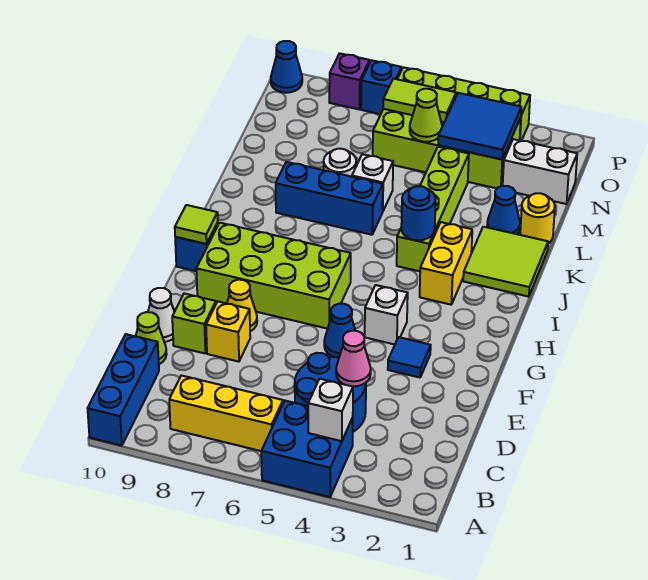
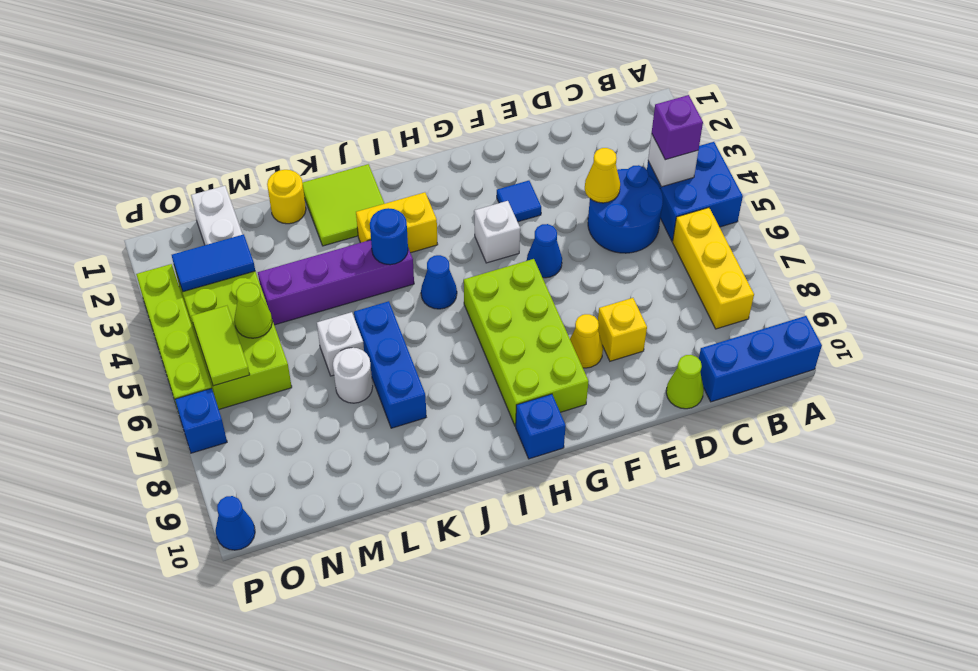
pink 1x1 cone [336,331,371,386] -> yellow 1x1 cone [585,148,620,203]
lime 1x1 brick [172,294,216,353] -> none
white 1x1 cone [148,288,174,342] -> none
lime 1x1 tile [175,205,218,244] -> none
lime 1x4 brick [397,147,469,271] -> purple 1x4 brick [258,240,414,325]
blue 1x1 cone [487,186,520,234] -> blue 1x1 cone moved to [421,255,457,309]
blue 2x2 tile [438,93,521,159] -> blue 1x2 tile [172,234,255,292]
purple 1x1 brick [329,53,370,109] -> purple 1x1 brick moved to [652,95,703,160]

